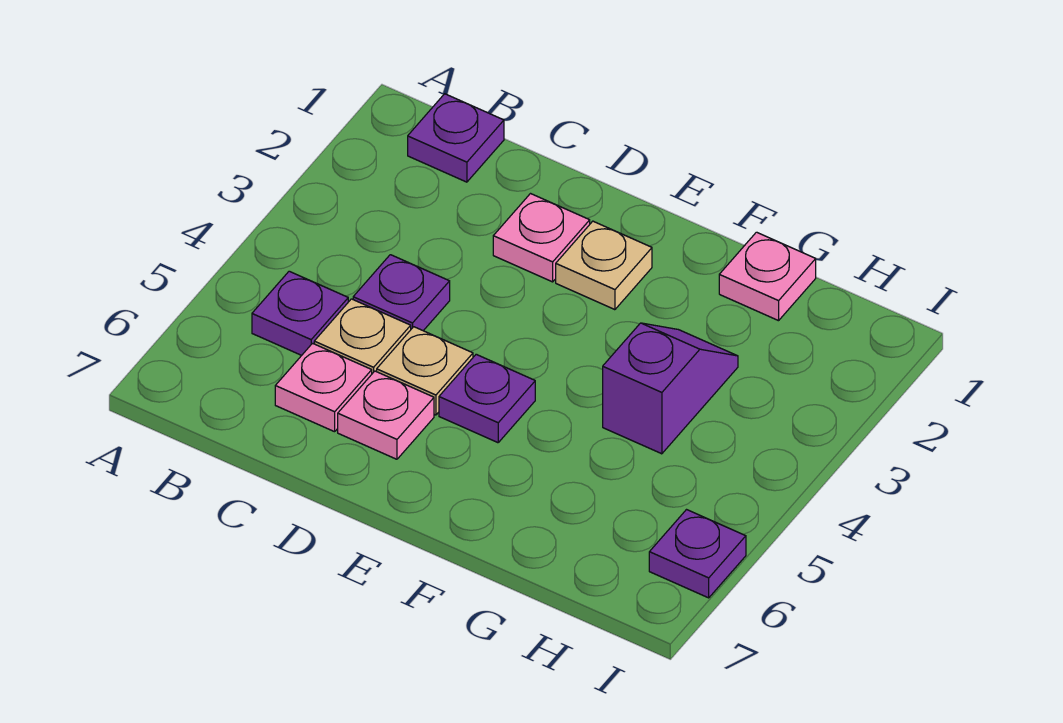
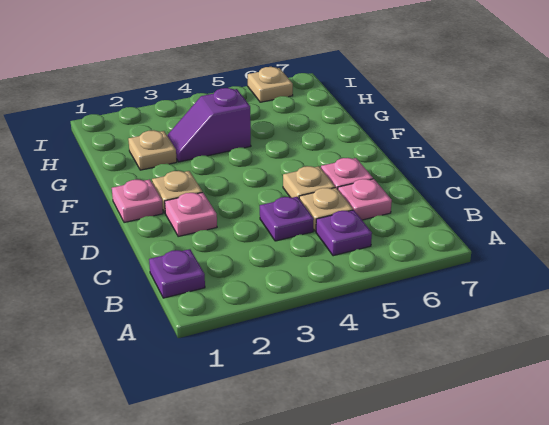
purple 1x1 plate [439,354,535,443] -> none
pink 1x1 plate [719,232,816,321] -> pink 1x1 plate moved to [112,179,163,223]
none -> tan 1x1 plate [128,130,177,170]
purple 1x1 plate [649,510,746,598] -> tan 1x1 plate [248,67,293,102]

